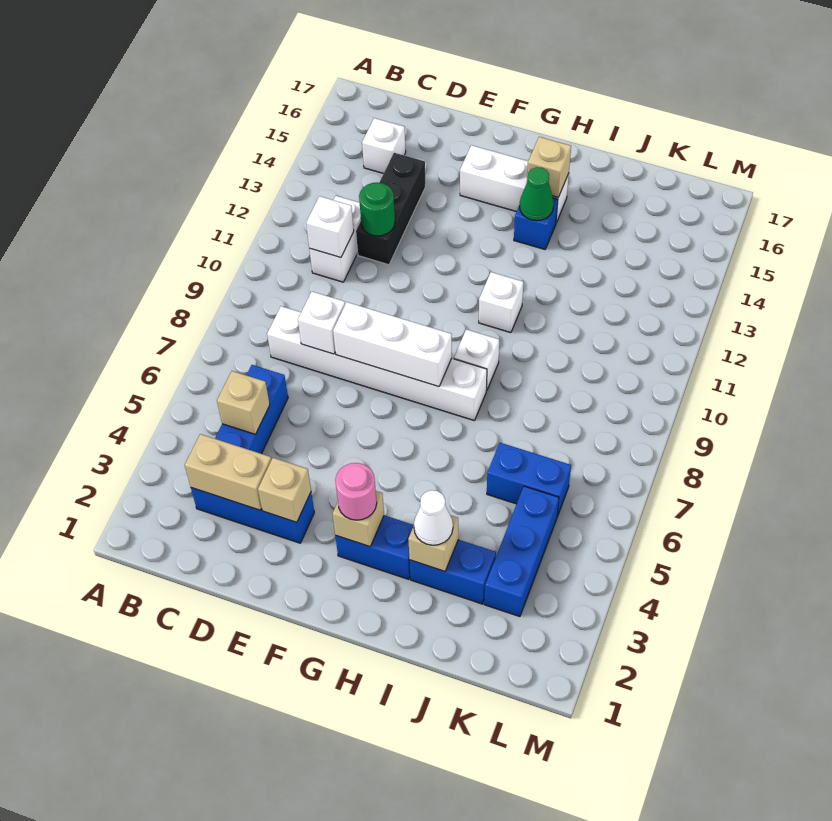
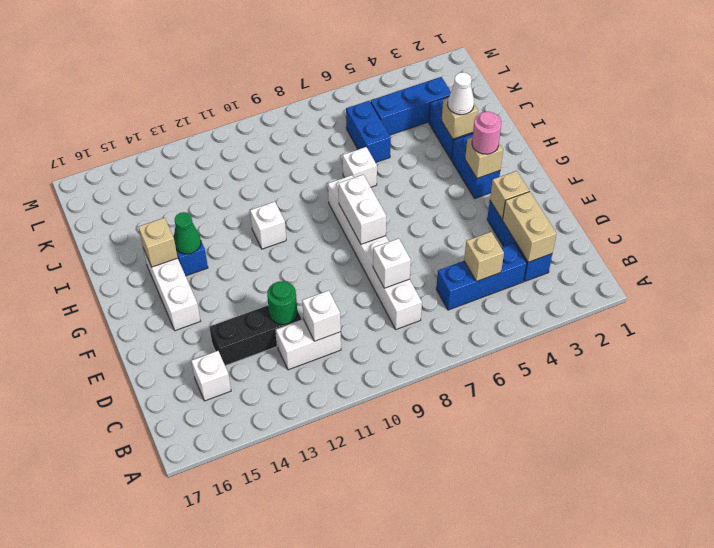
white 1x3 brick [333,302,452,387] -> white 1x2 brick [339,175,386,244]
white 1x1 brick [454,329,499,391] -> white 1x1 brick moved to [343,147,377,187]

